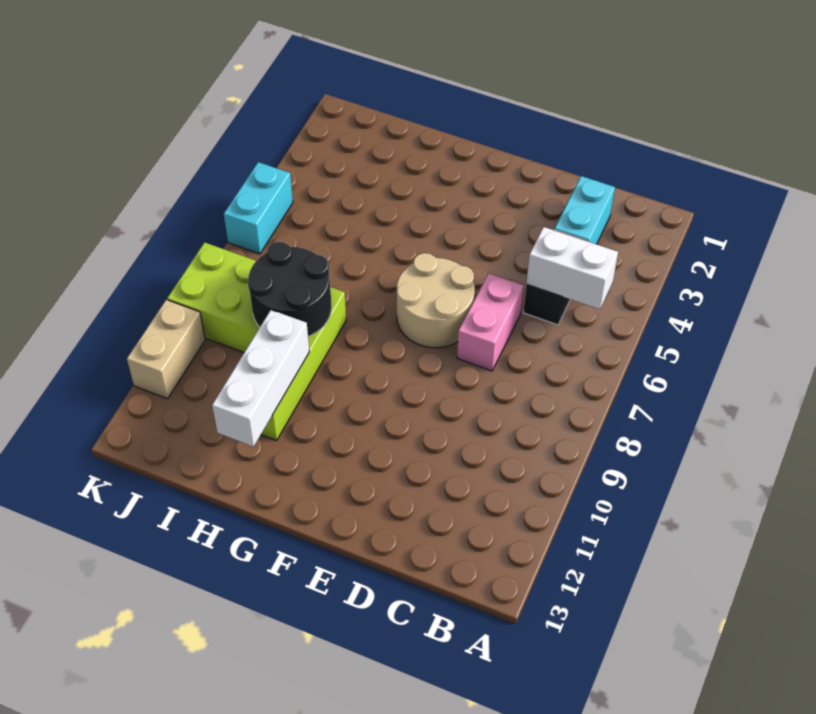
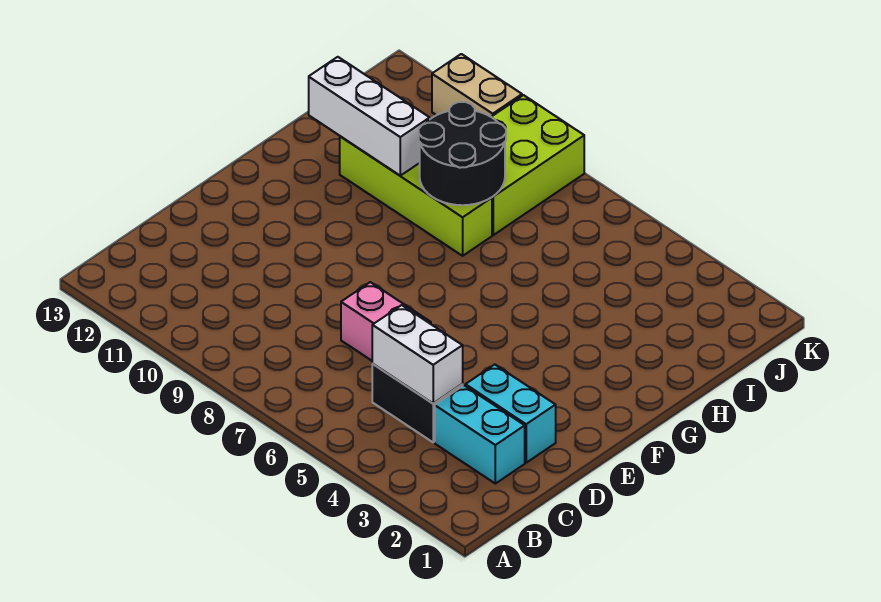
white 1x2 brick [526,227,618,309] -> white 1x2 brick turned to [372,305,463,403]
tan 2x2 round brick [397,253,475,348] -> none
cyan 1x2 brick [224,162,293,254] -> cyan 1x2 brick moved to [465,365,556,463]

